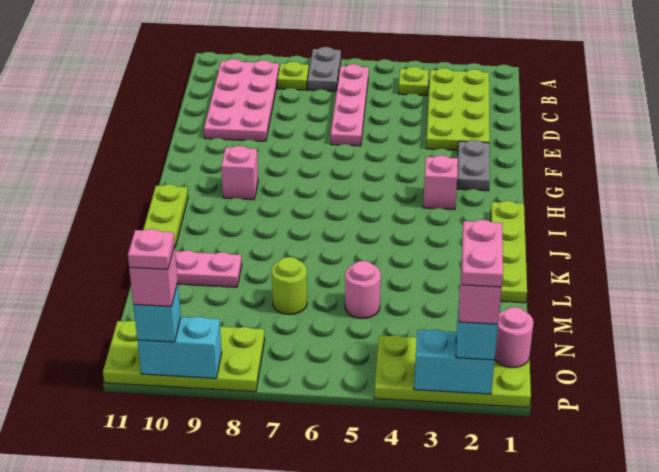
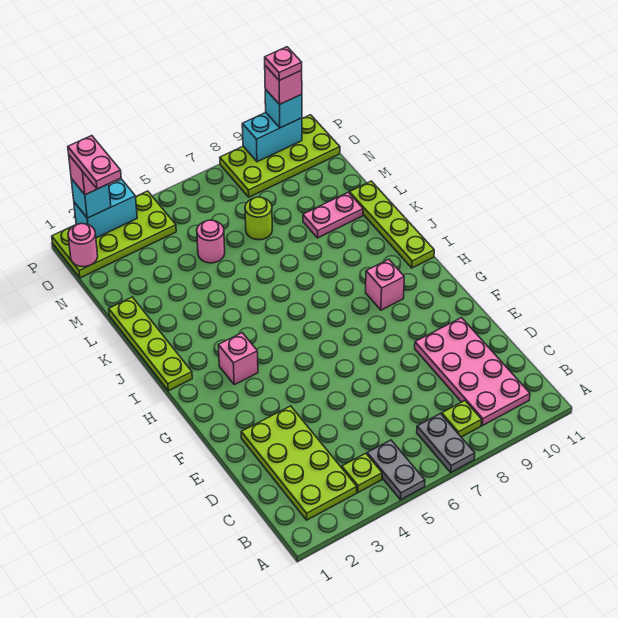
pink 1x4 plate [331,64,369,146] -> none
grey 1x2 plate [457,140,490,191] -> grey 1x2 plate moved to [367,440,425,500]

